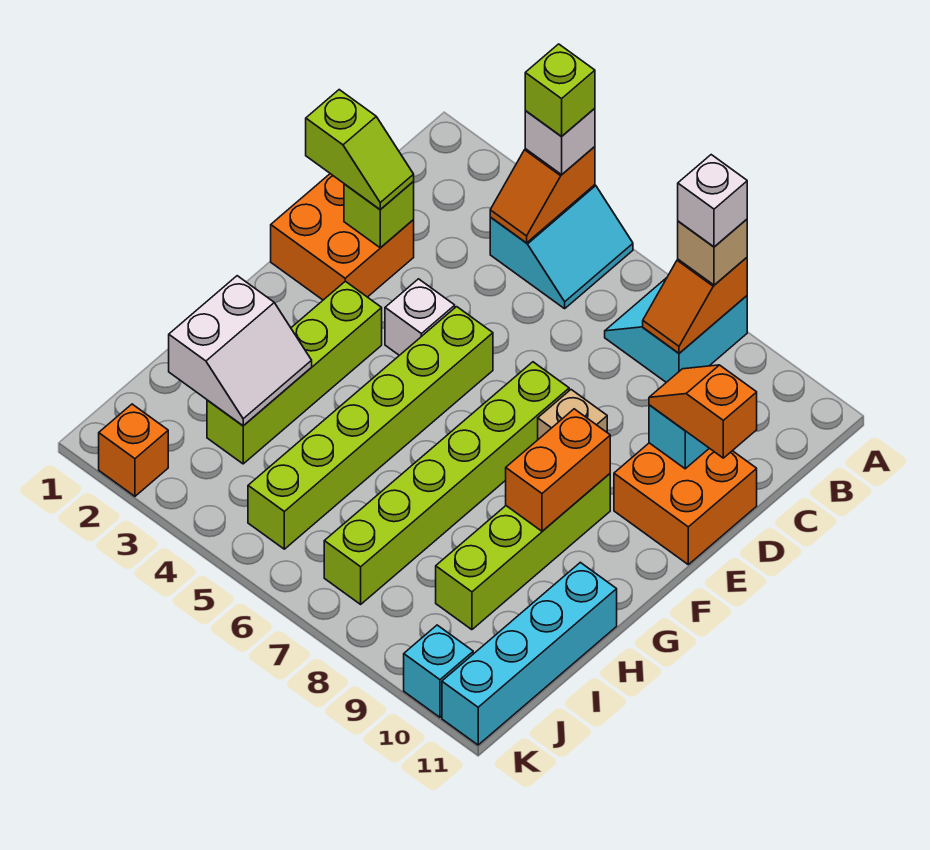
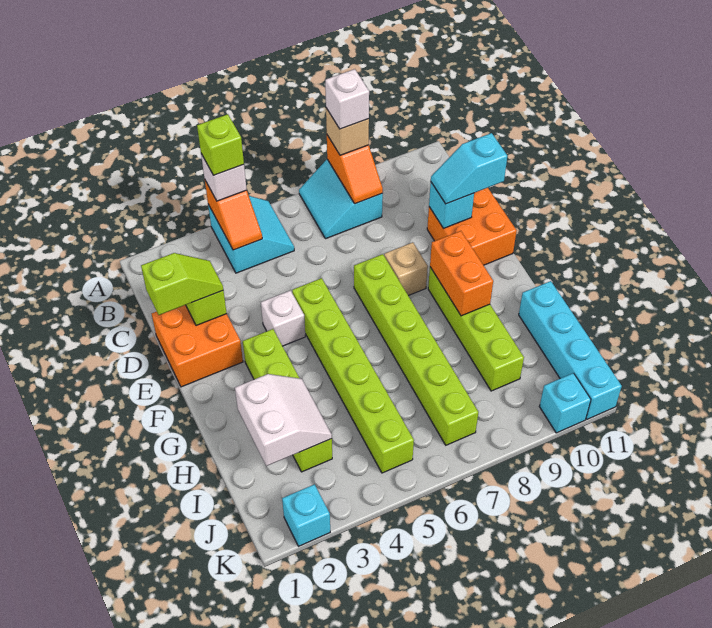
orange 1x2 slope [649,365,757,458] -> cyan 1x2 slope [431,133,507,204]
orange 1x1 brick [99,404,168,496] -> cyan 1x1 brick [282,484,330,546]

